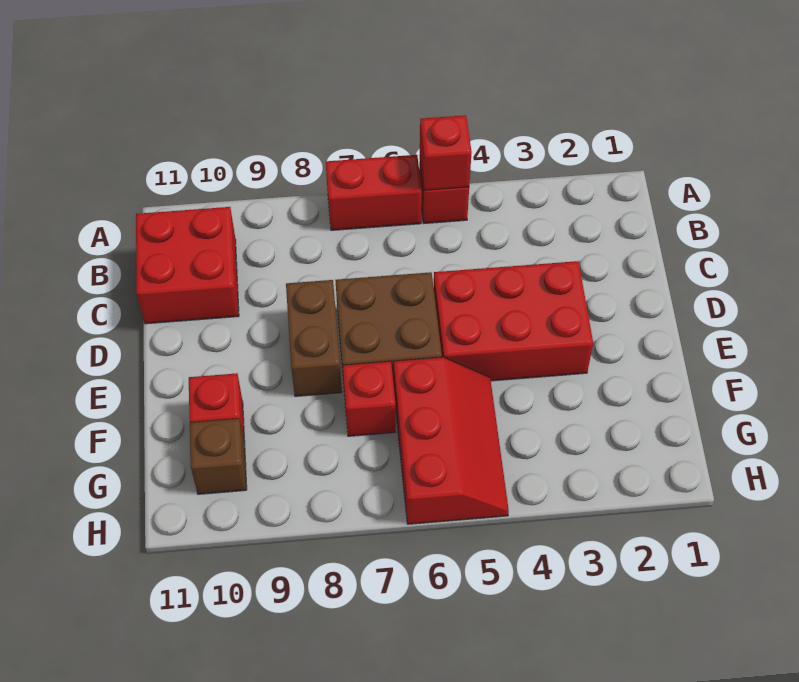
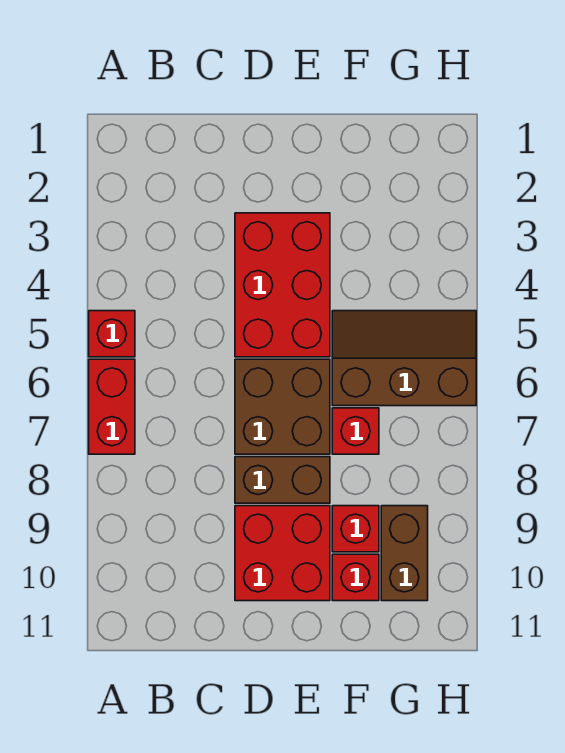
red 1x1 brick [420,115,472,190] -> red 1x1 brick moved to [332,506,379,552]
red 2x2 brick [136,207,239,324] -> red 2x2 brick moved to [235,506,330,601]
red 2x3 slope [394,357,509,524] -> brown 2x3 slope [332,311,476,406]
brown 1x1 brick [190,419,247,494] -> brown 1x2 brick [381,506,428,601]

